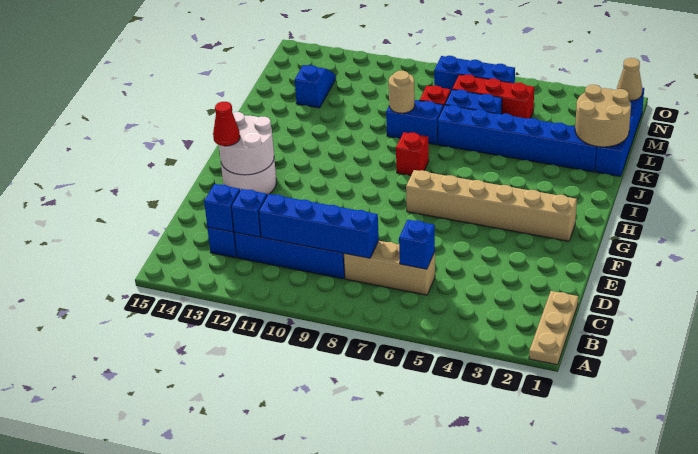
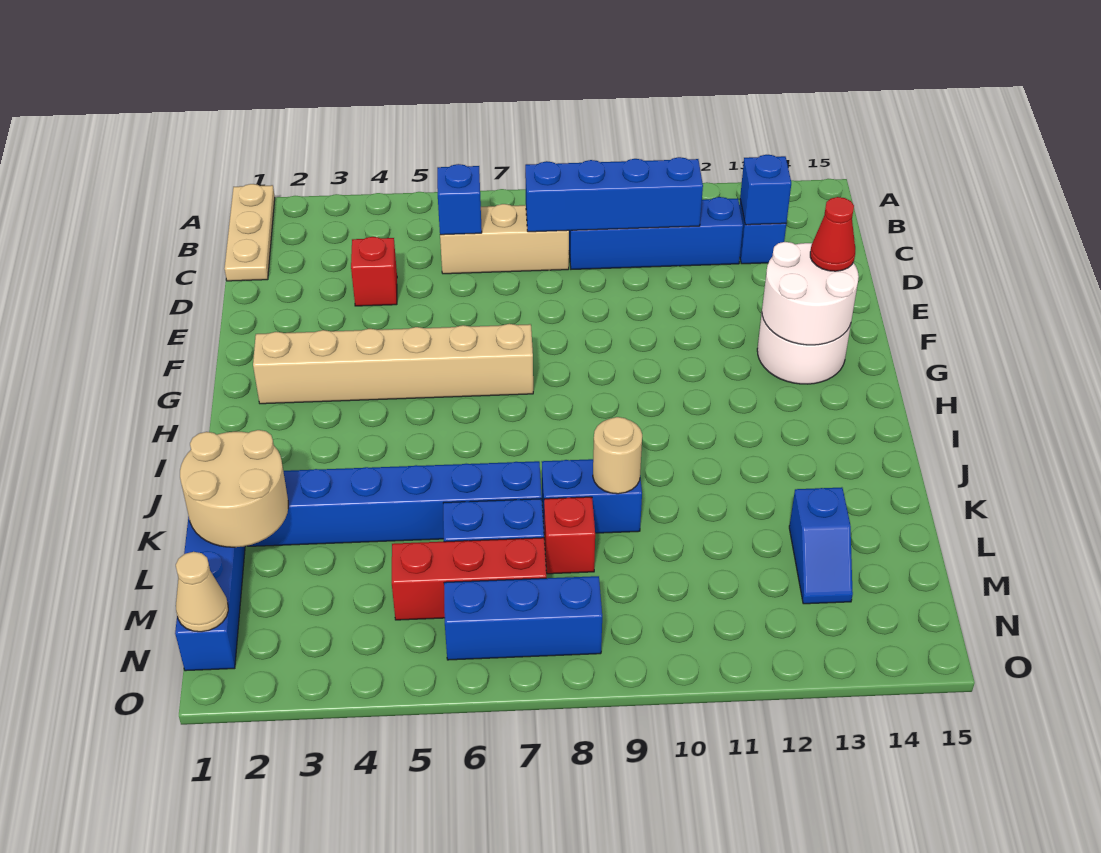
blue 1x1 brick [231,189,267,237] -> none
red 1x1 brick [396,132,429,175] -> red 1x1 brick moved to [351,237,397,306]

